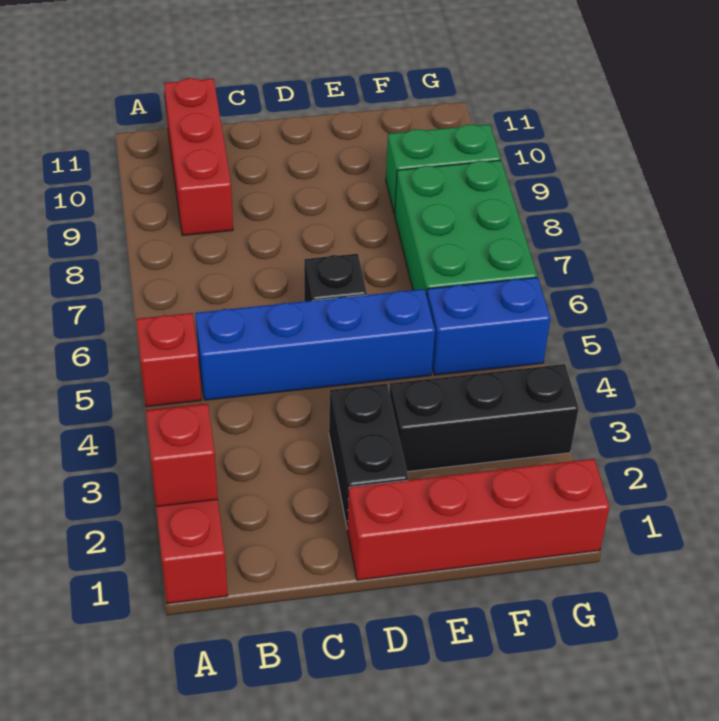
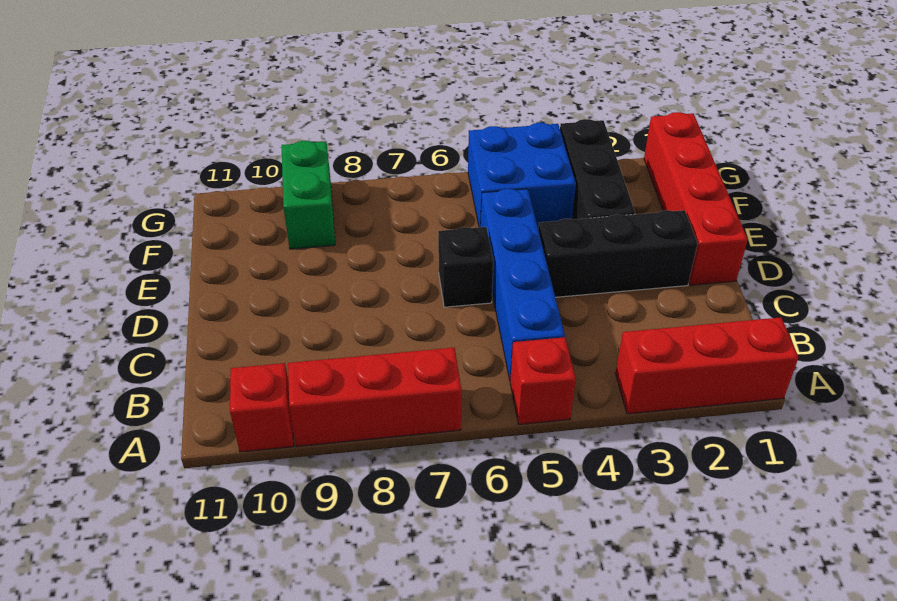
red 1x1 brick [146,404,218,507] -> red 1x1 brick moved to [230,363,294,452]
red 1x3 brick [164,78,233,235] -> red 1x3 brick moved to [288,348,462,446]
black 1x2 brick [329,384,408,529] -> black 1x3 brick [538,210,698,297]
blue 1x2 brick [427,277,550,375] -> blue 2x2 brick [468,123,576,228]
green 2x3 brick [395,160,537,296] -> none

